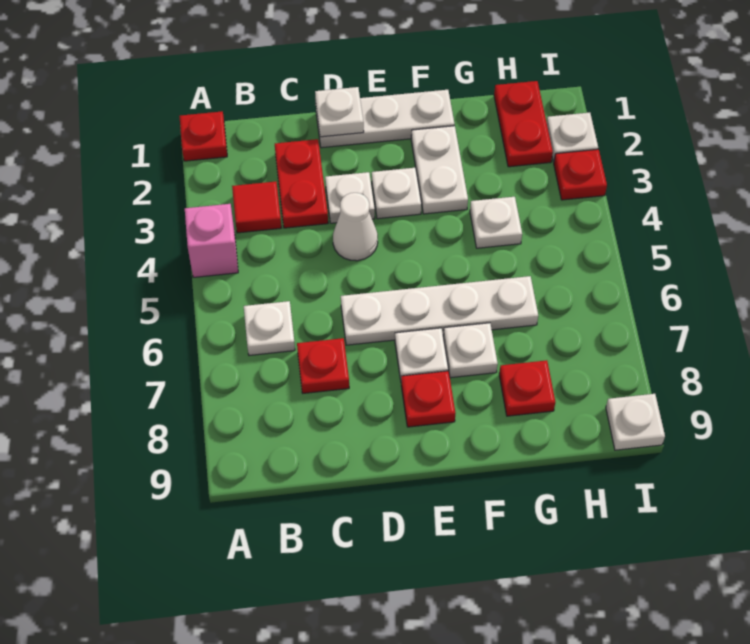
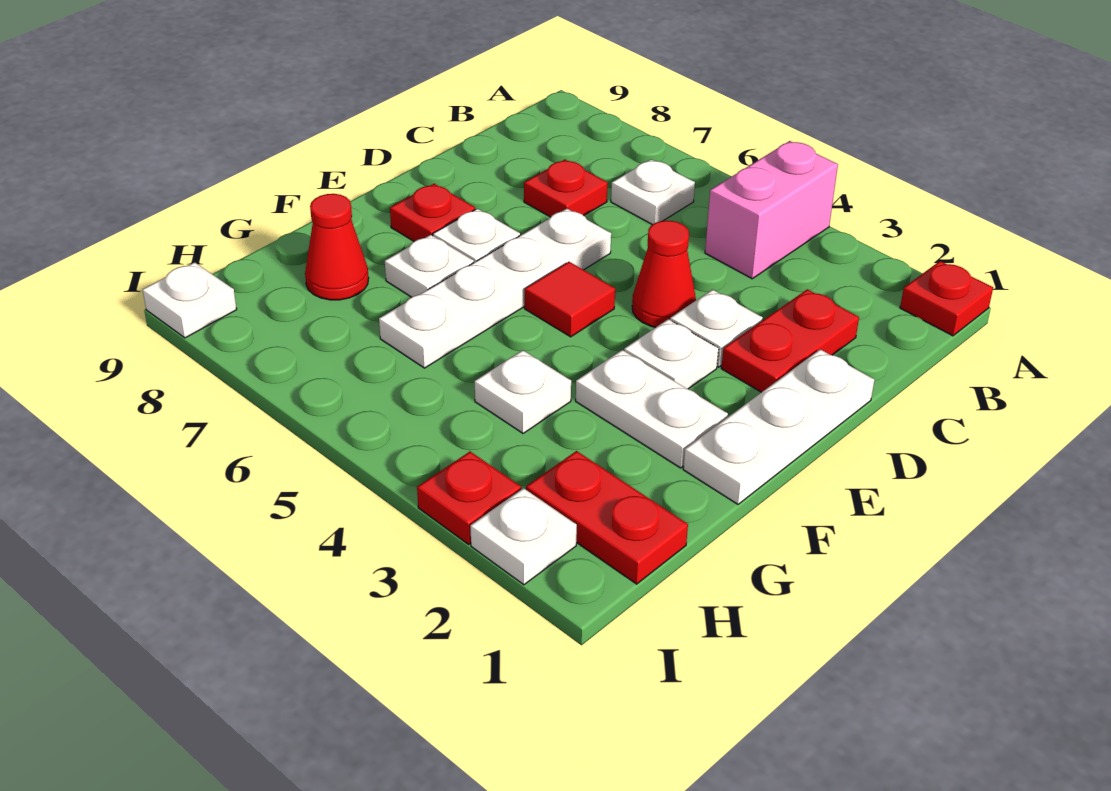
pink 1x1 brick [185,204,238,277] -> pink 1x2 brick [705,141,838,279]
red 1x1 tile [232,182,281,233] -> red 1x1 tile moved to [525,262,615,337]
red 1x2 plate [275,139,328,228] -> red 1x2 plate turned to [721,289,859,392]
white 1x1 plate [315,87,364,137] -> none
white 1x1 cone [333,193,378,261] -> red 1x1 cone [632,221,696,327]
red 1x1 plate [499,360,555,416] -> red 1x1 cone [305,194,369,300]

